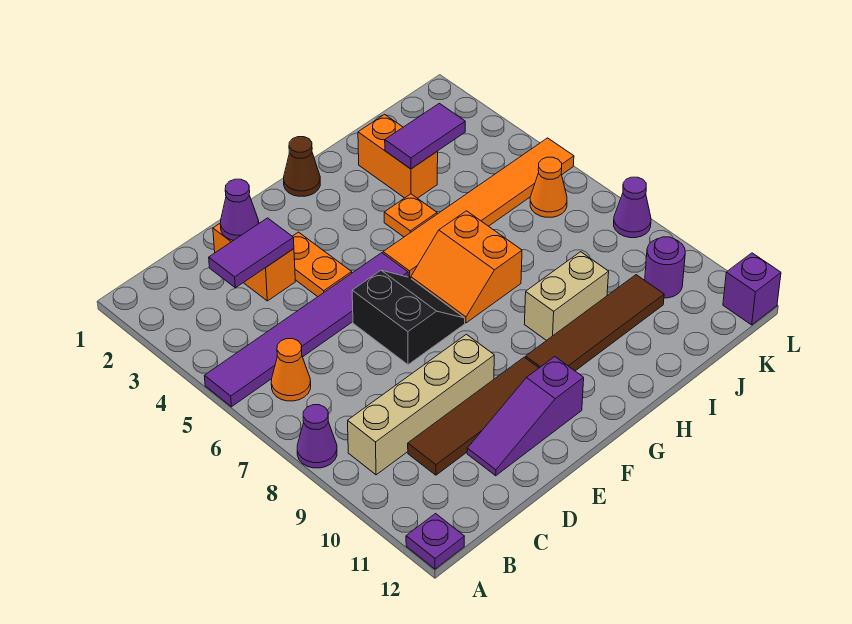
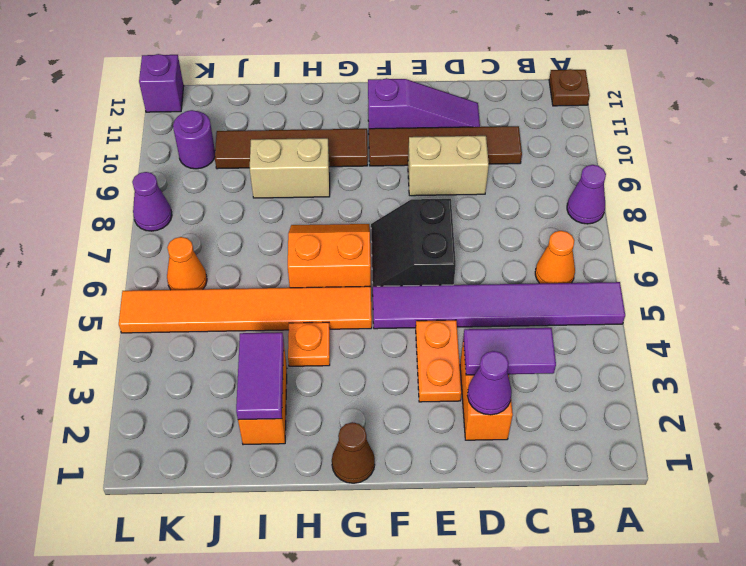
purple 1x1 plate [406,514,464,569] -> brown 1x1 plate [549,69,590,106]
tan 1x4 brick [348,334,494,475] -> tan 1x2 brick [408,136,489,196]
orange 2x2 slope [411,211,522,323] -> orange 2x2 slope turned to [288,224,371,288]
purple 1x2 tile [385,103,465,169] -> purple 1x2 tile turned to [236,332,284,420]

